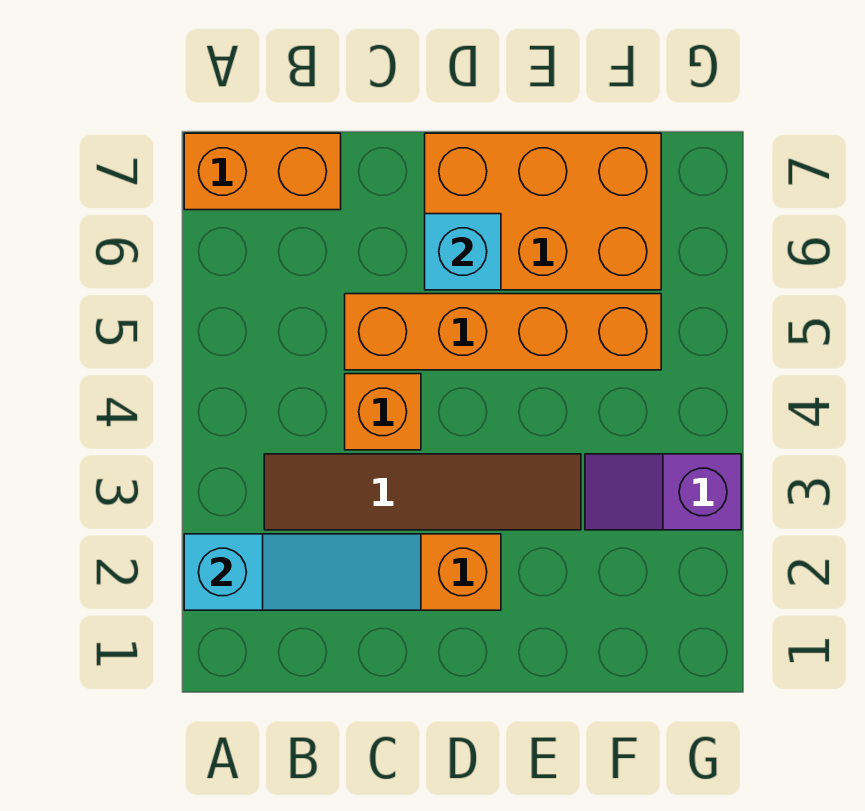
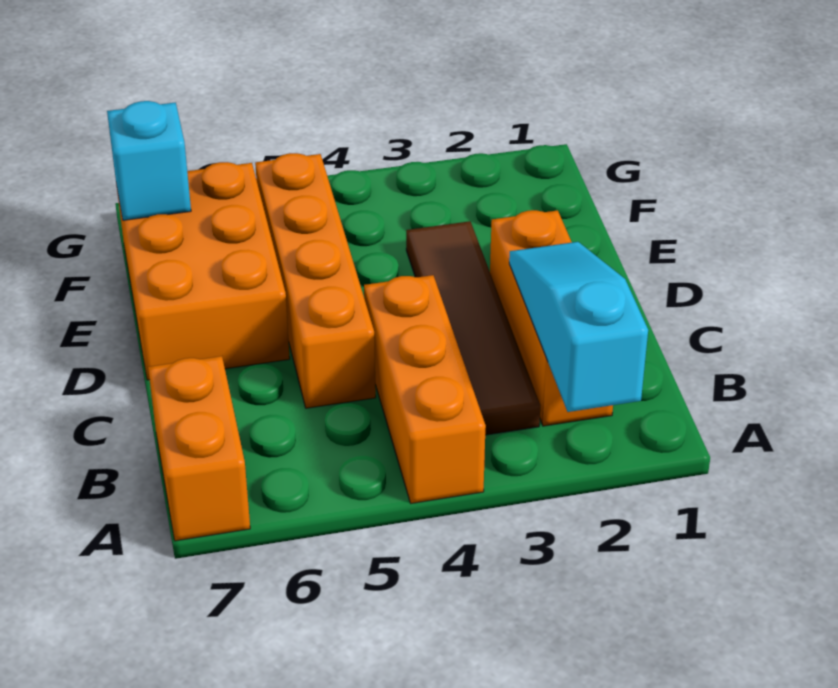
orange 1x1 brick [345,374,421,450] -> orange 1x3 brick [364,275,486,503]
cyan 1x1 brick [425,214,501,290] -> cyan 1x1 brick moved to [107,101,191,220]
purple 1x2 slope [585,454,741,530] -> none

